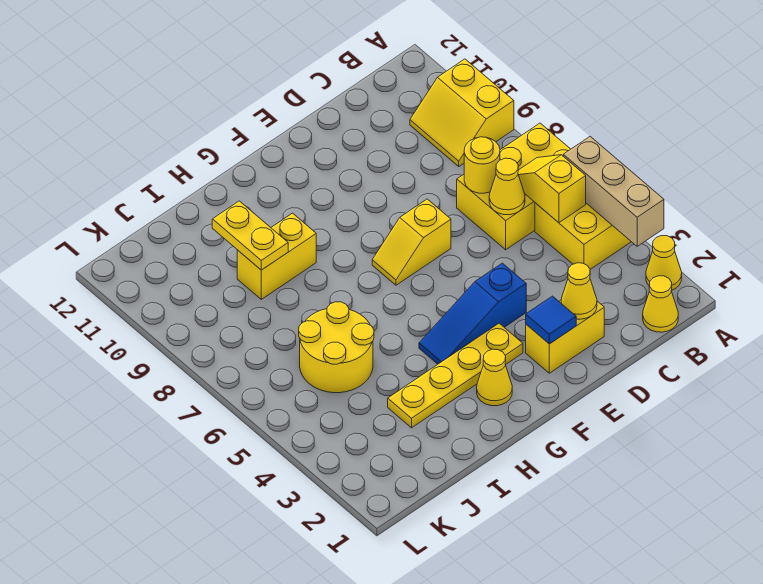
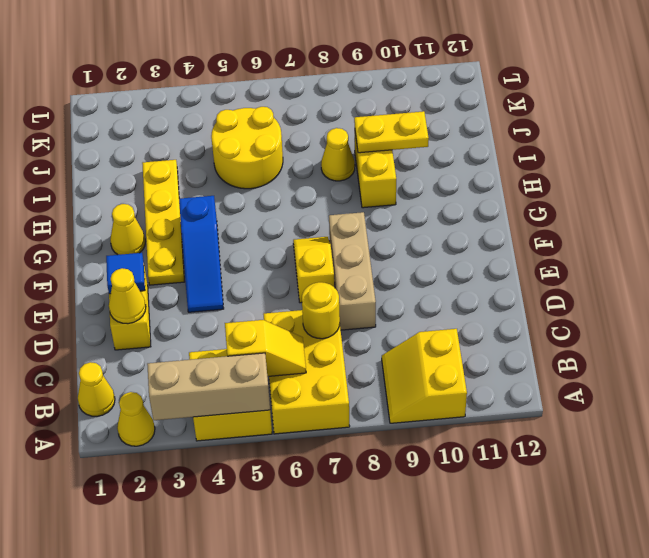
yellow 2x2 slope [410,59,514,166] -> yellow 2x2 slope turned to [382,329,467,423]
yellow 1x1 cone [489,158,525,215] -> yellow 1x1 cone moved to [321,128,355,181]
none -> tan 1x3 brick [329,212,376,330]
blue 1x3 slope [419,263,526,364] -> blue 1x3 slope turned to [179,196,224,312]

